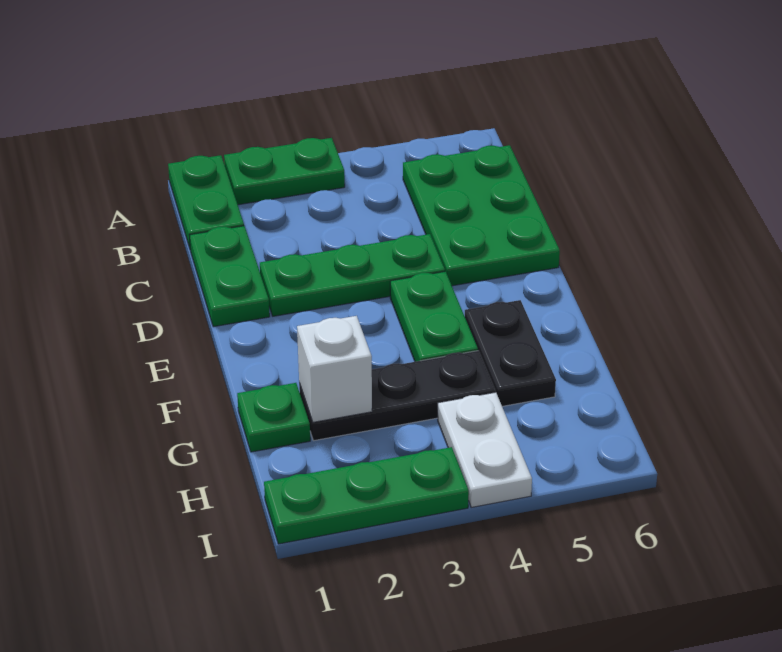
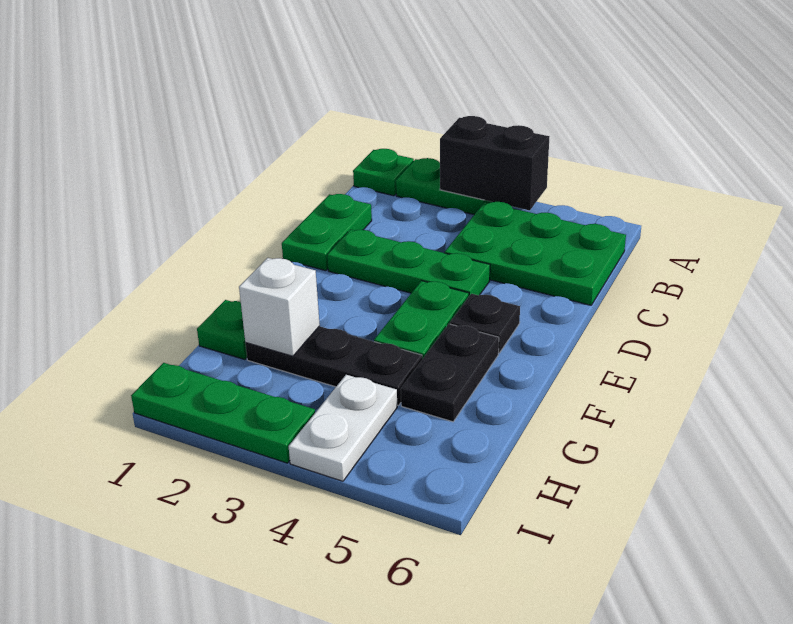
green 1x2 plate [168,155,244,250] -> green 1x1 plate [353,149,414,196]
none -> black 1x2 brick [440,116,549,210]
green 2x3 plate [403,145,560,286] -> green 2x3 plate turned to [445,202,626,305]
none -> black 1x1 plate [450,294,520,353]

